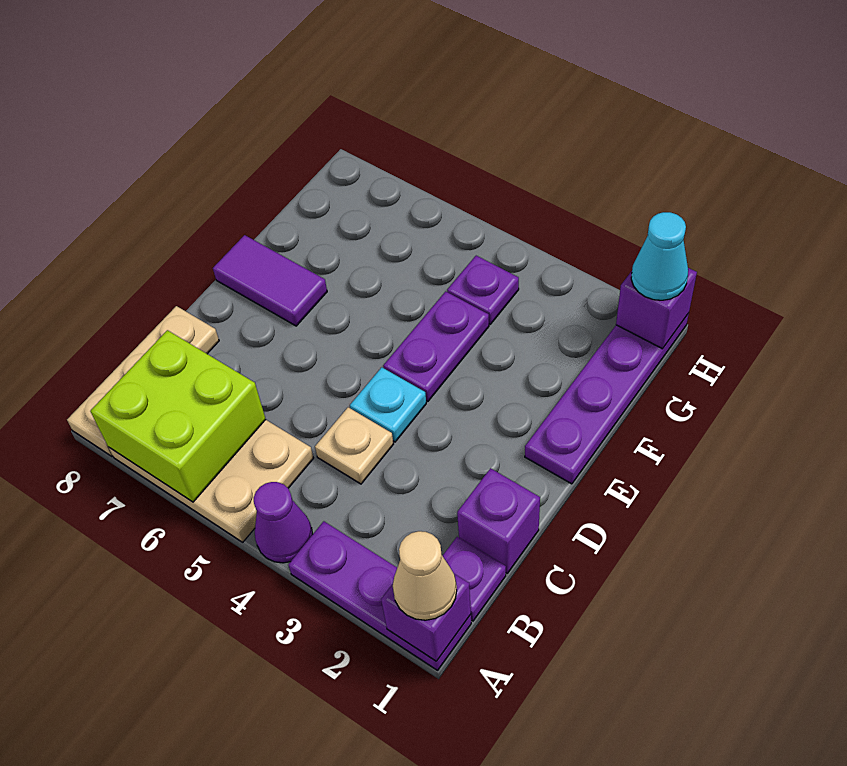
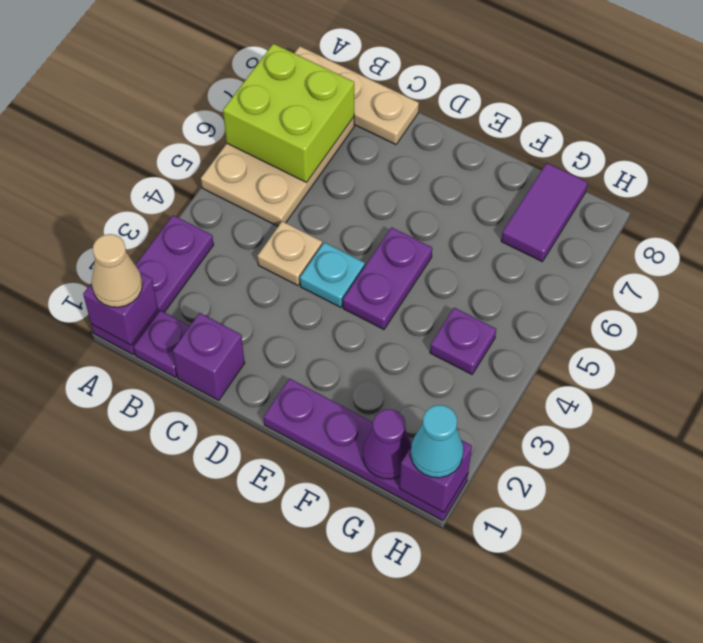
purple 1x1 cone [254,482,313,563] -> purple 1x1 cone moved to [363,409,411,479]
purple 1x2 plate [383,292,489,401] -> purple 1x2 plate turned to [343,227,432,329]
purple 1x2 tile [213,235,327,326] -> purple 1x2 tile moved to [501,163,588,262]

